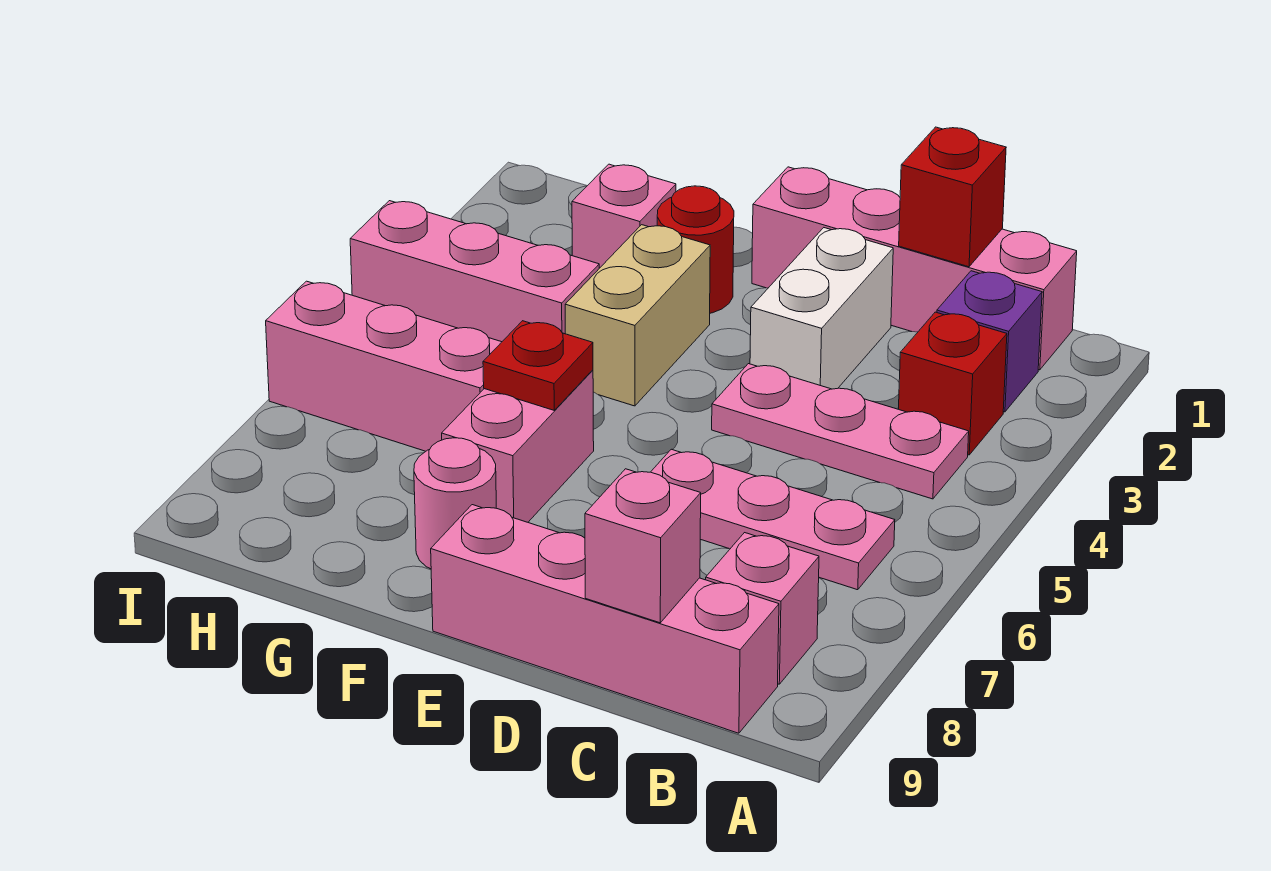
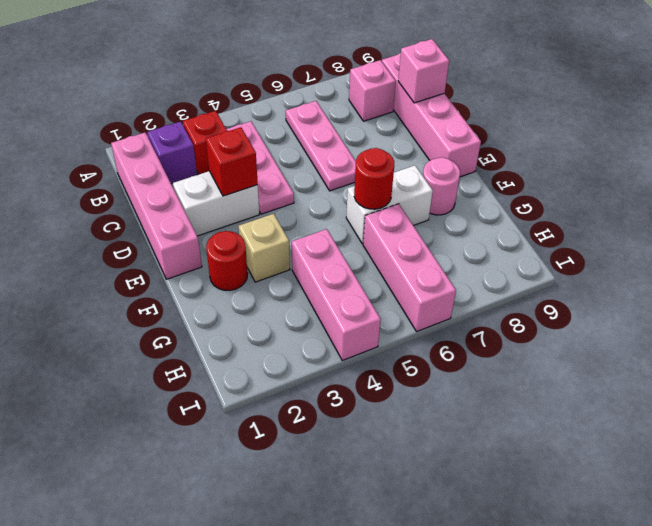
red 1x1 brick [899,127,1006,267] -> red 1x1 brick moved to [206,127,258,196]
tan 1x2 brick [565,225,710,406] -> tan 1x1 brick [239,214,290,282]
pink 1x2 brick [442,370,594,522] -> white 1x2 brick [346,165,433,244]
red 1x1 plate [483,321,593,410] -> red 1x1 round brick [354,148,394,209]
pink 1x1 brick [572,164,676,268] -> none

